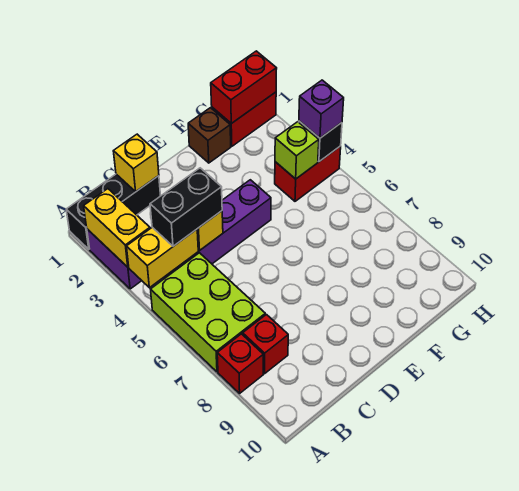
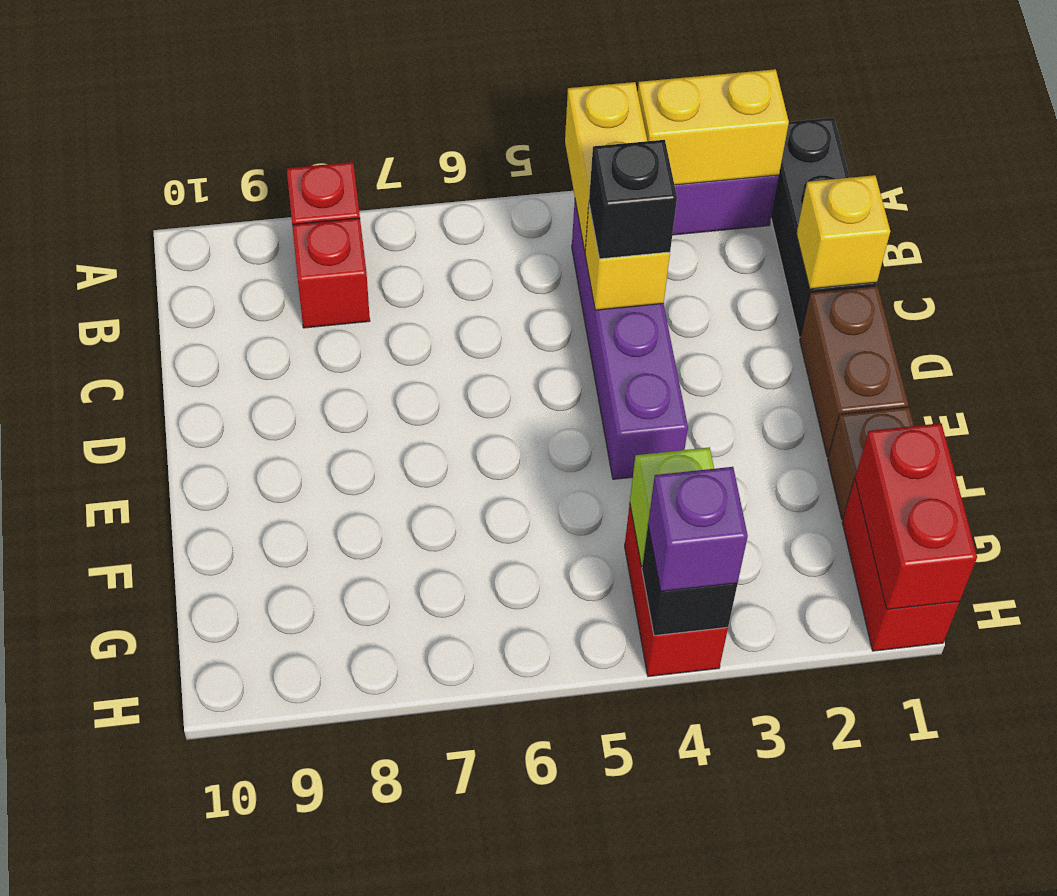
lime 2x3 brick [151,253,265,372] -> none
black 1x2 brick [150,168,222,246] -> black 1x1 brick [589,140,677,259]
none -> brown 1x2 brick [800,286,908,457]

